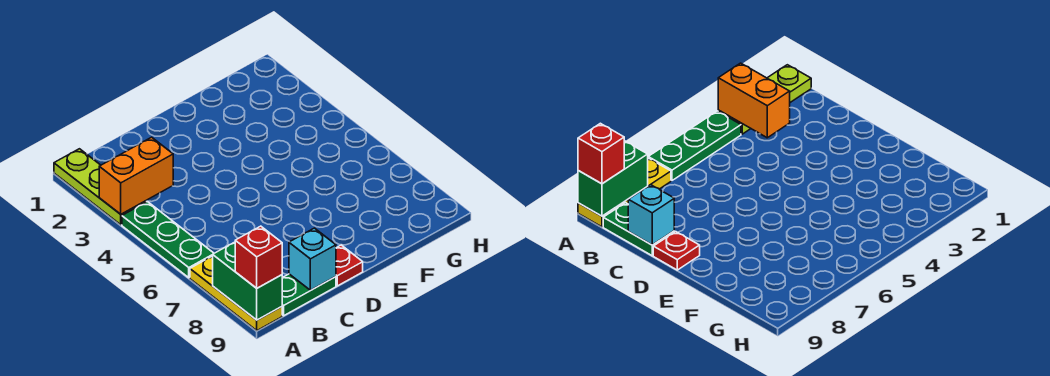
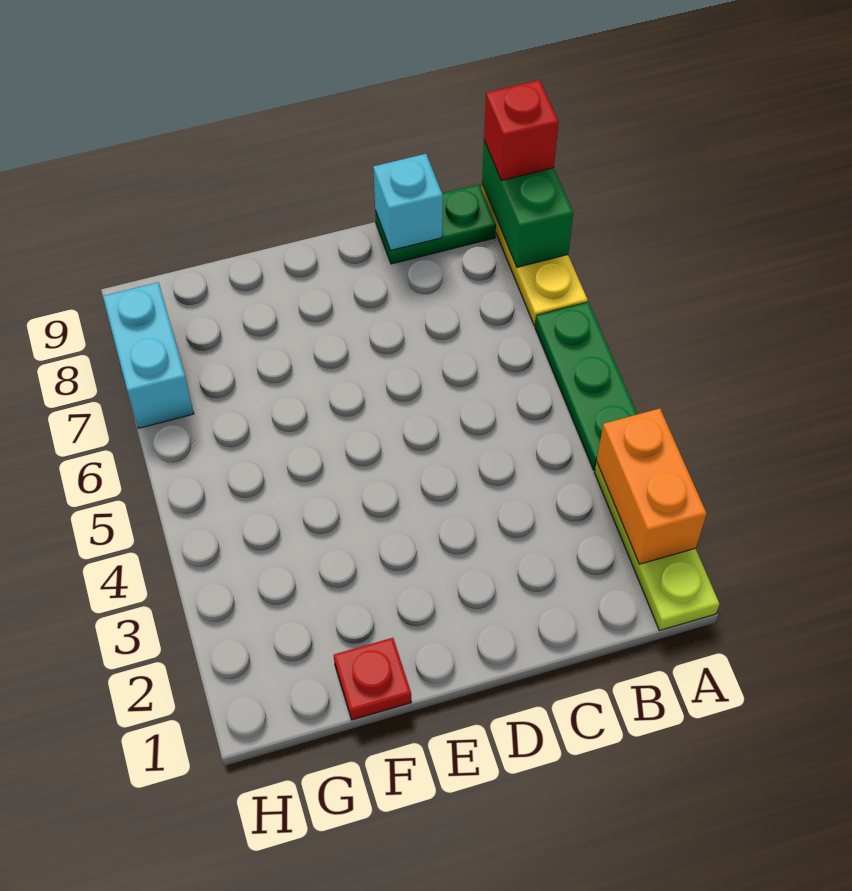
orange 1x2 brick [99,137,173,214] -> orange 1x2 brick turned to [597,409,707,564]
red 1x1 plate [336,245,363,286] -> red 1x1 plate moved to [334,638,411,720]
none -> cyan 1x2 brick [103,282,194,428]

